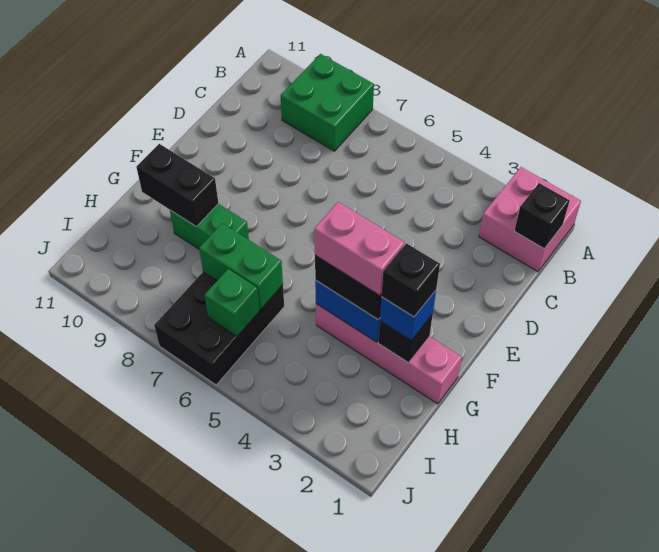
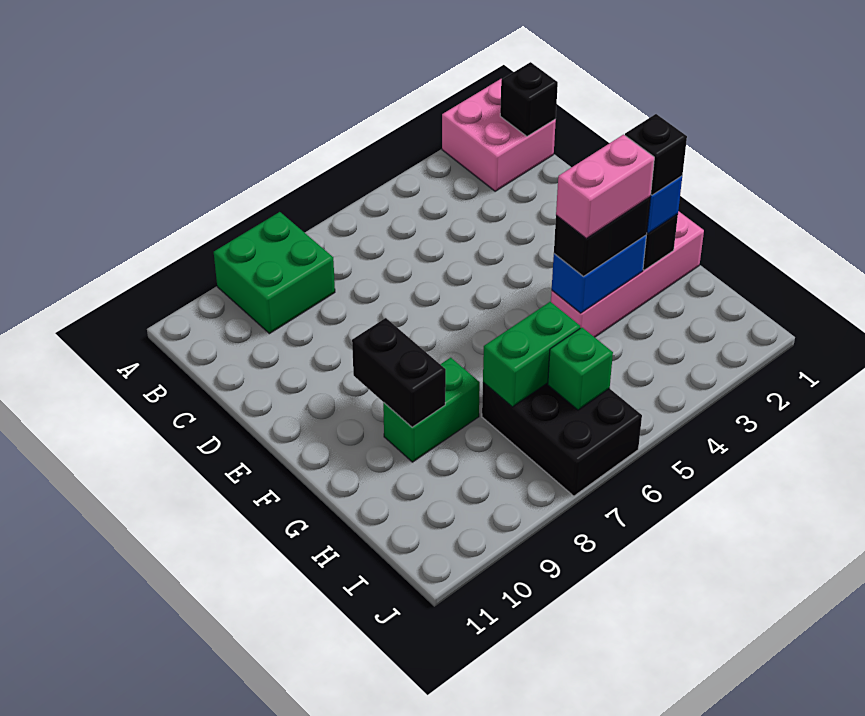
black 1x2 brick [136,144,218,227] -> black 1x2 brick turned to [352,318,446,427]

